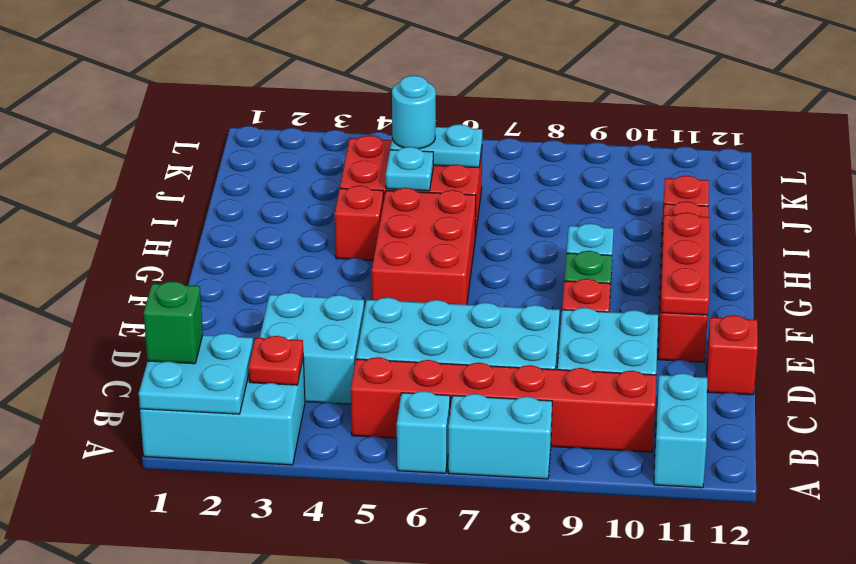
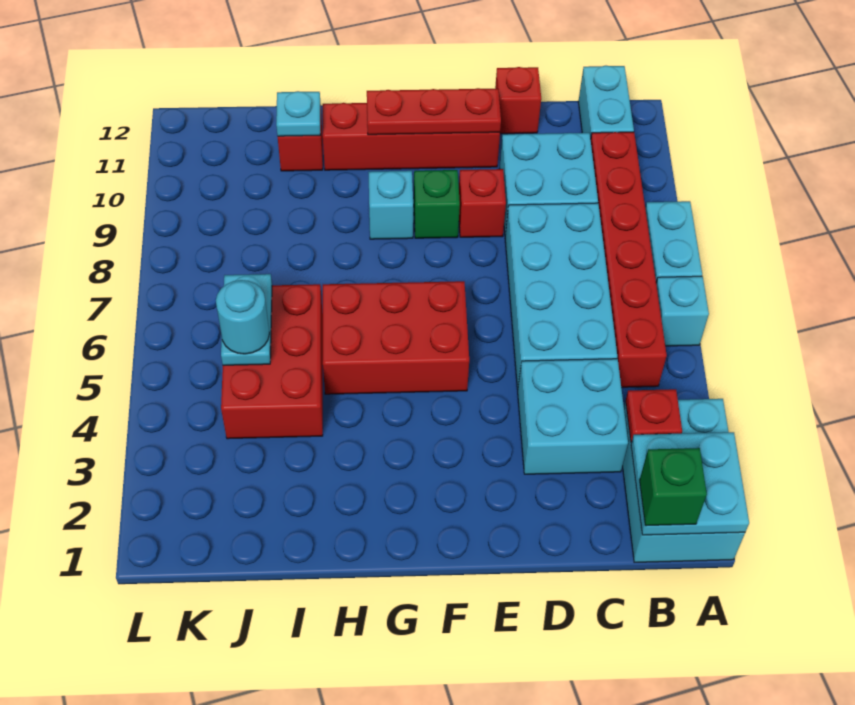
cyan 1x2 brick [654,373,707,488] -> cyan 1x2 brick turned to [578,66,634,139]
red 1x1 brick [335,186,384,260] -> none
cyan 1x1 plate [386,147,433,191] -> cyan 1x1 plate moved to [276,91,320,136]

